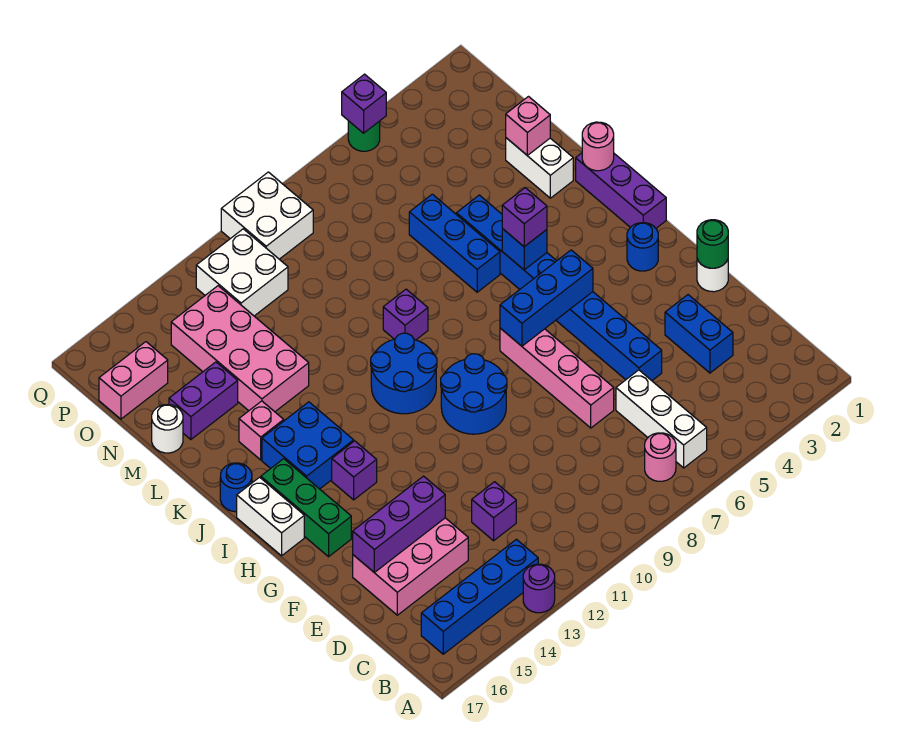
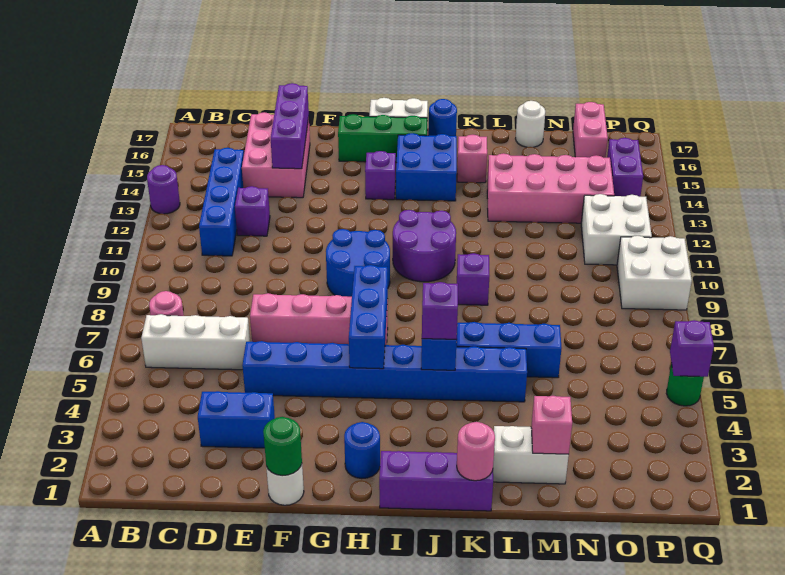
blue 1x4 brick [421,539,538,654] -> blue 1x4 brick moved to [199,148,244,256]
blue 2x2 round brick [371,333,437,414] -> purple 2x2 round brick [393,210,456,282]
purple 1x2 brick [169,362,238,440] -> purple 1x2 brick moved to [607,138,643,197]

